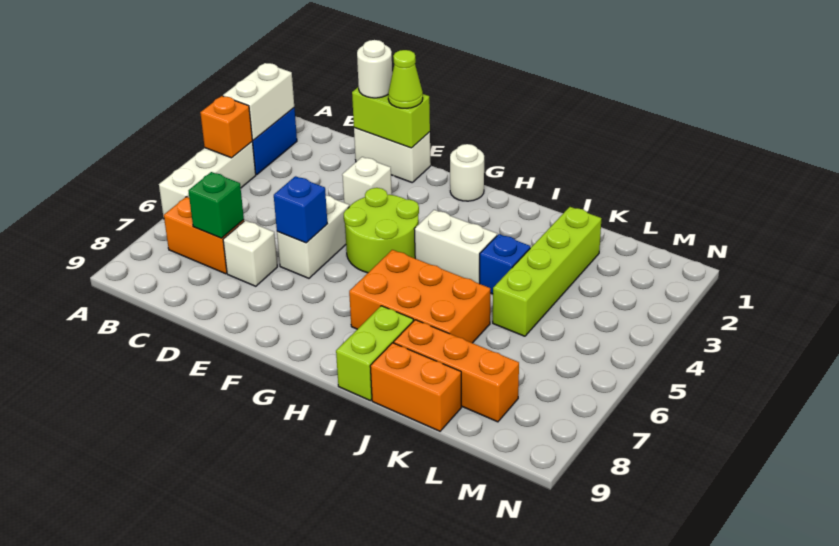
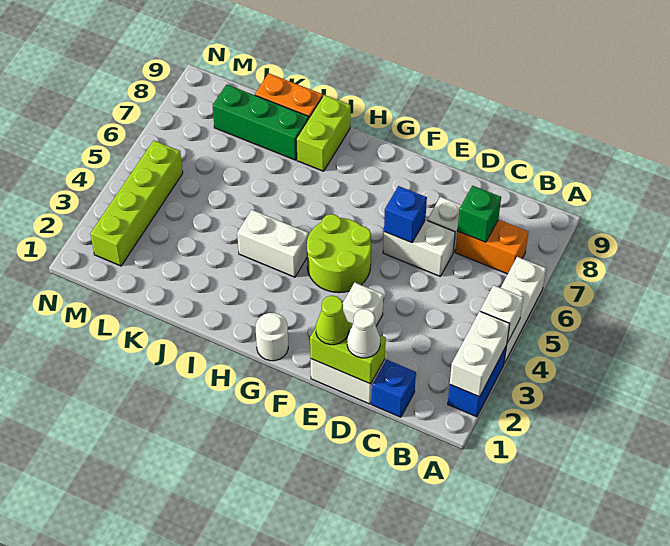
orange 1x1 brick [200,96,252,158] -> white 1x1 brick [480,285,523,343]
white 1x1 round brick [357,40,392,98] -> white 1x1 cone [347,309,380,358]
white 1x2 brick [277,195,349,278] -> white 1x2 brick turned to [383,220,455,276]
orange 2x3 brick [349,250,490,343] -> none
blue 1x1 brick [480,234,530,294] -> blue 1x1 brick moved to [372,359,416,417]
orange 1x3 brick [394,320,519,422] -> green 1x3 brick [213,84,309,160]
lime 1x4 brick [493,207,602,336] -> lime 1x4 brick moved to [90,141,183,266]

